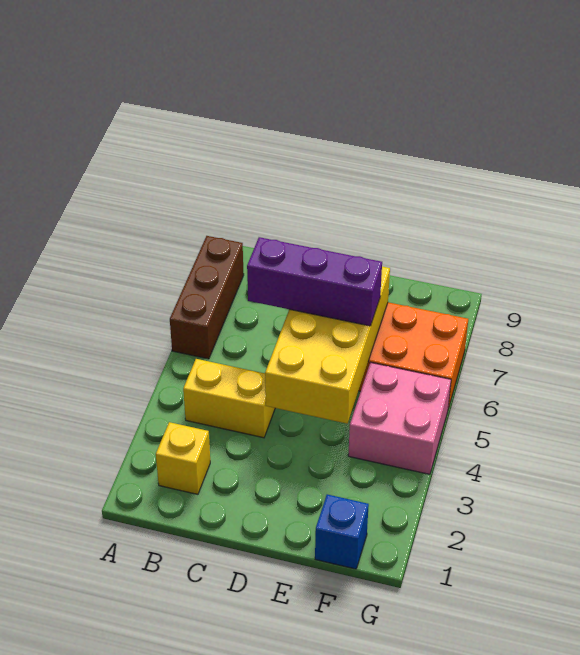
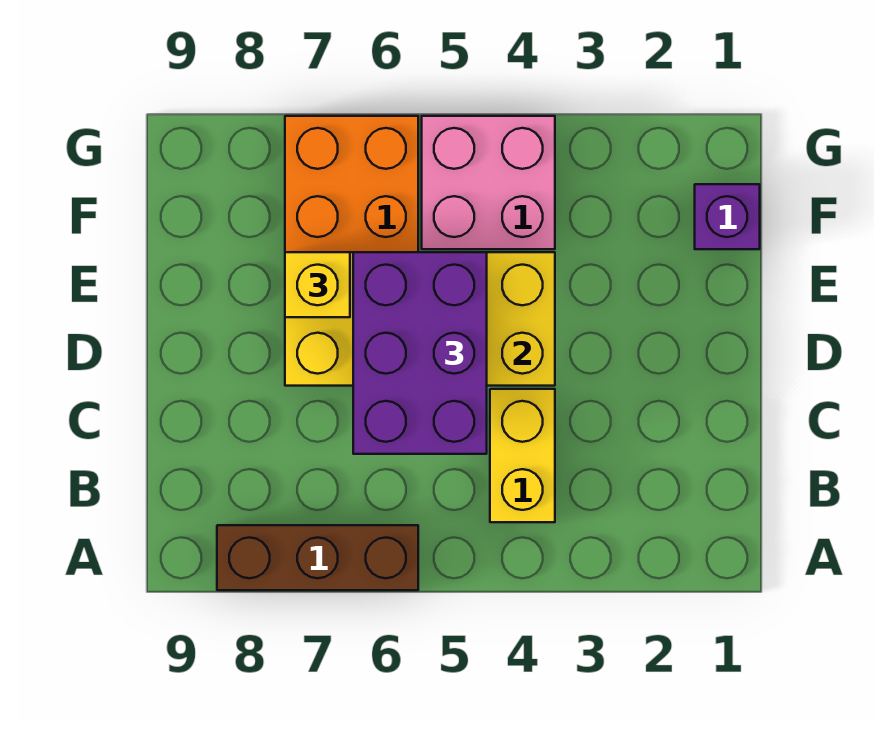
yellow 1x1 brick [156,422,210,494] -> yellow 1x1 brick moved to [285,252,350,317]
purple 1x3 brick [247,237,382,326] -> purple 2x3 brick [353,252,487,454]
blue 1x1 brick [315,494,369,569] -> purple 1x1 brick [695,184,760,249]

